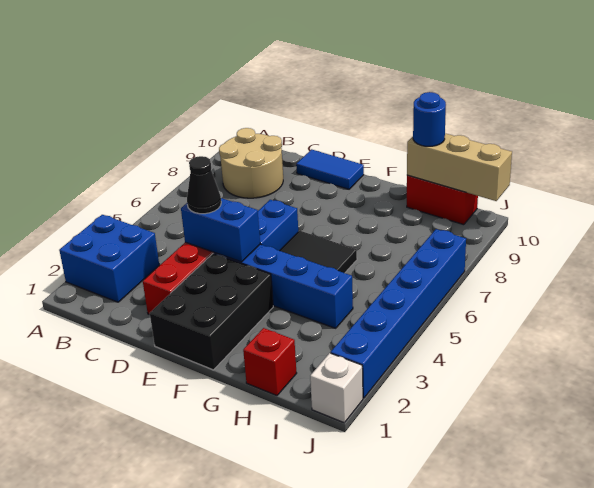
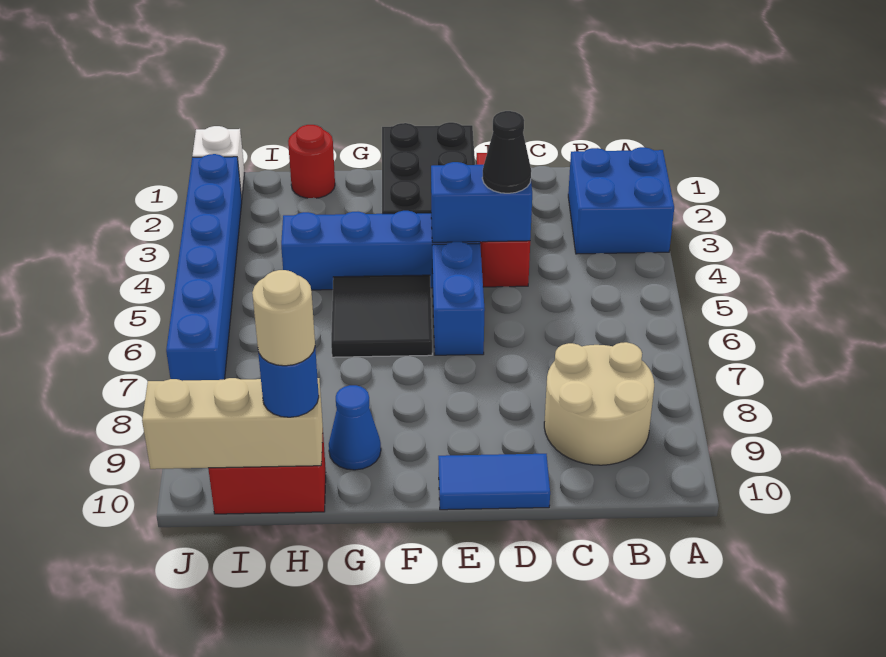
none -> blue 1x1 cone [329,385,381,470]
red 1x1 brick [243,328,297,395] -> red 1x1 round brick [288,125,335,198]
none -> tan 1x1 round brick [252,270,315,366]

